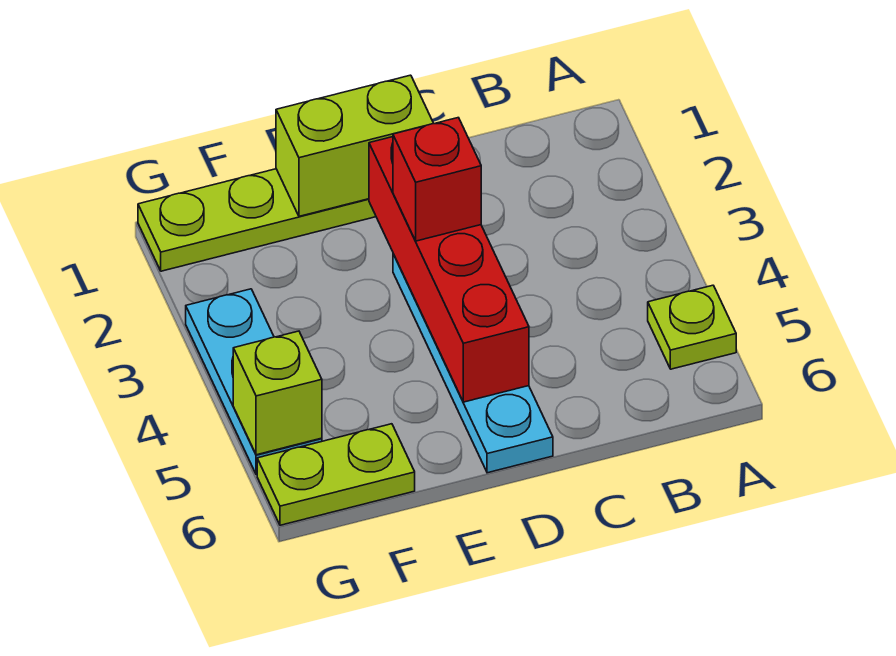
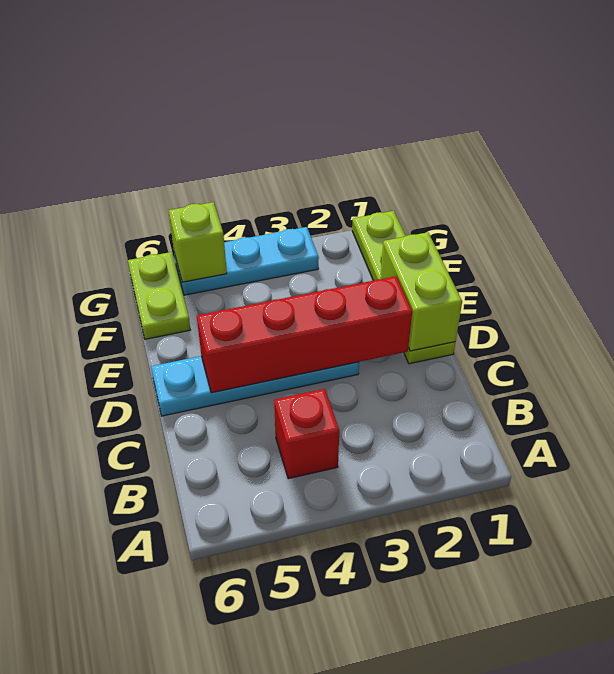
lime 1x1 plate [648,285,736,369] -> none
red 1x1 brick [393,118,481,241] -> red 1x1 brick moved to [274,389,339,479]

